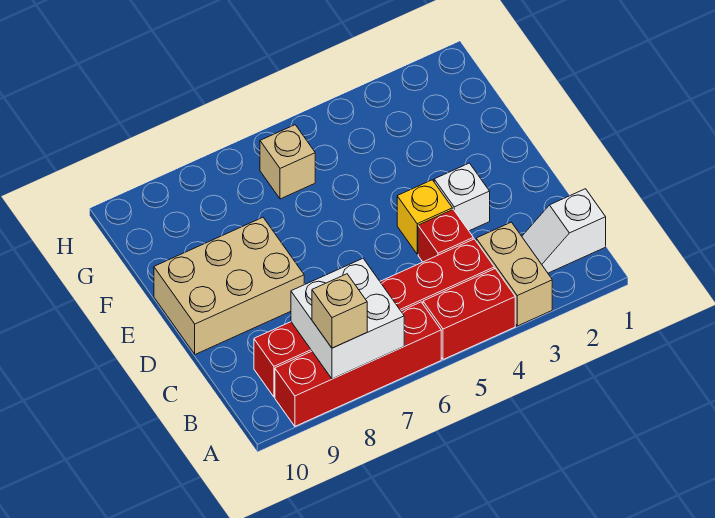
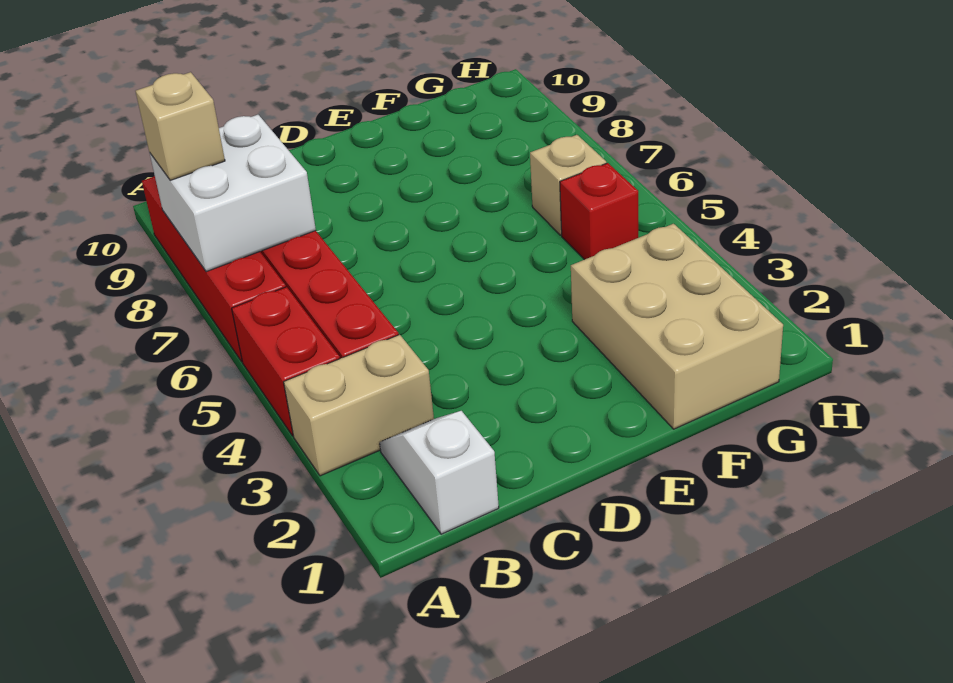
red 1x1 brick [418,209,473,262] -> red 1x1 brick moved to [560,163,638,260]
white 1x1 brick [434,163,490,231] -> none
yellow 1x1 brick [397,180,452,254] -> none
tan 2x3 brick [154,217,304,354] -> tan 2x3 brick moved to [571,224,783,429]

